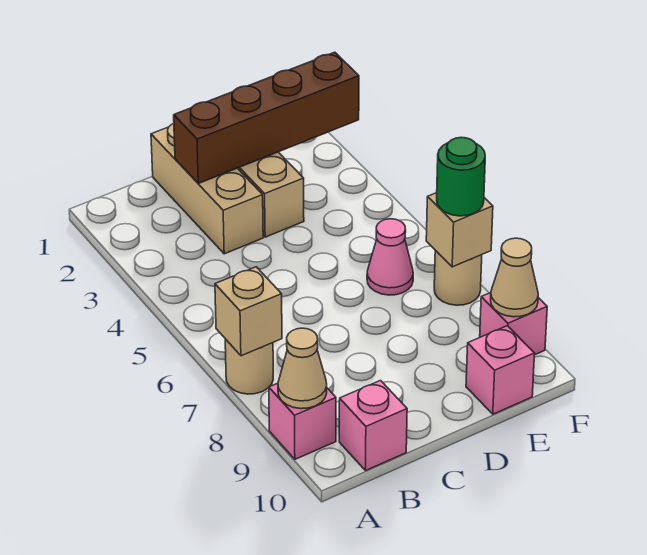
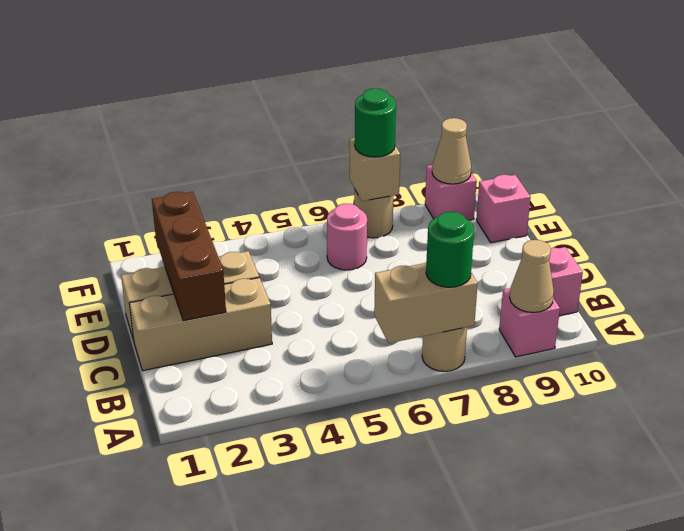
tan 1x1 brick [215,267,282,356] -> tan 1x2 brick [374,263,478,343]
none -> green 1x1 round brick [426,212,474,287]
brown 1x4 brick [174,52,359,183] -> brown 1x3 brick [152,192,226,321]
pink 1x1 cone [367,219,413,295] -> pink 1x1 round brick [327,204,367,270]

